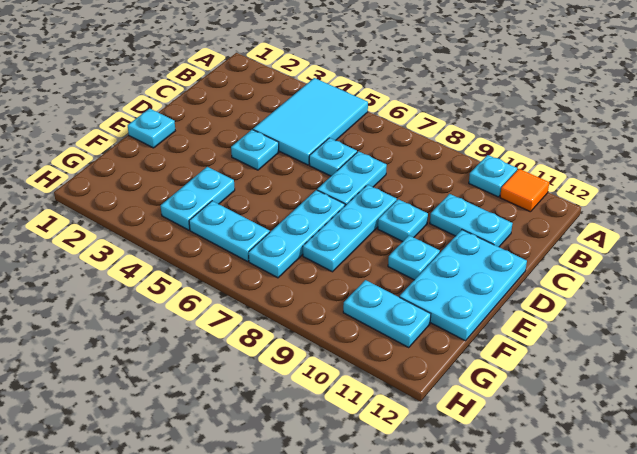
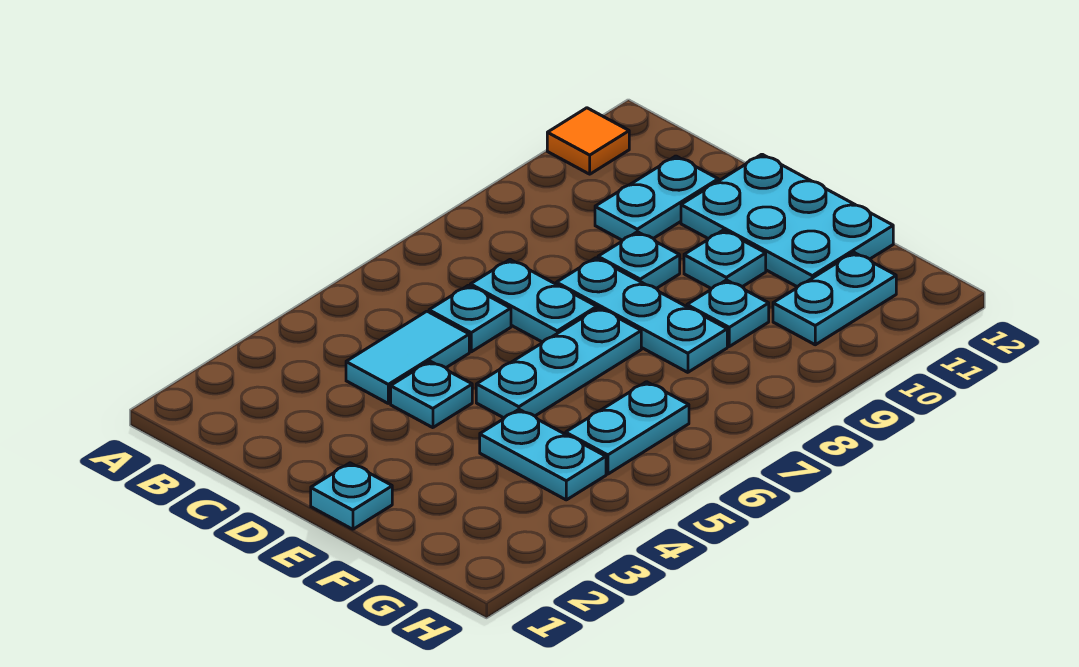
cyan 2x3 tile [253,78,368,165] -> cyan 1x2 tile [346,311,469,403]
cyan 1x1 plate [469,155,517,197] -> cyan 1x1 plate moved to [687,280,769,346]
cyan 1x3 plate [249,190,345,278] -> cyan 1x3 plate turned to [476,308,641,418]

